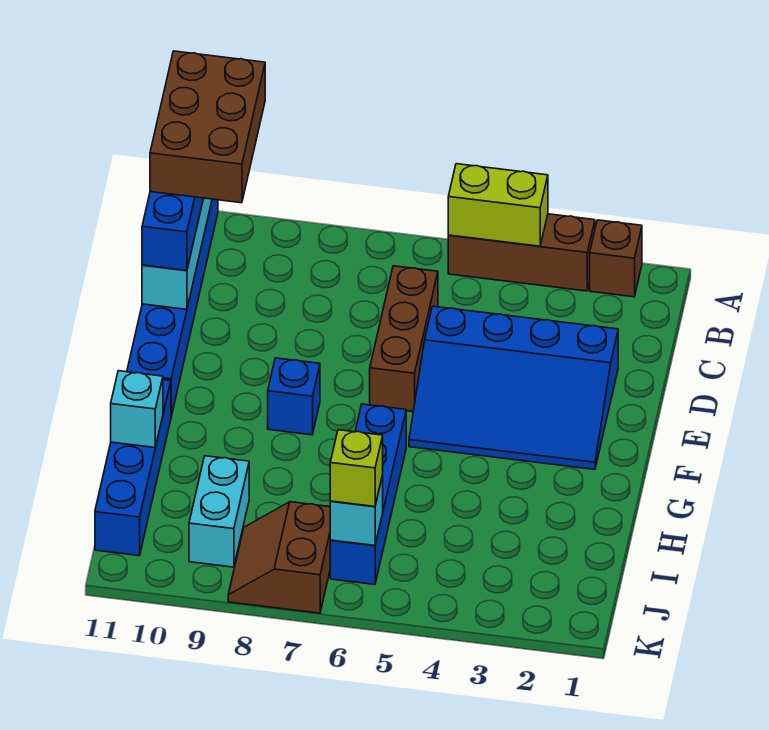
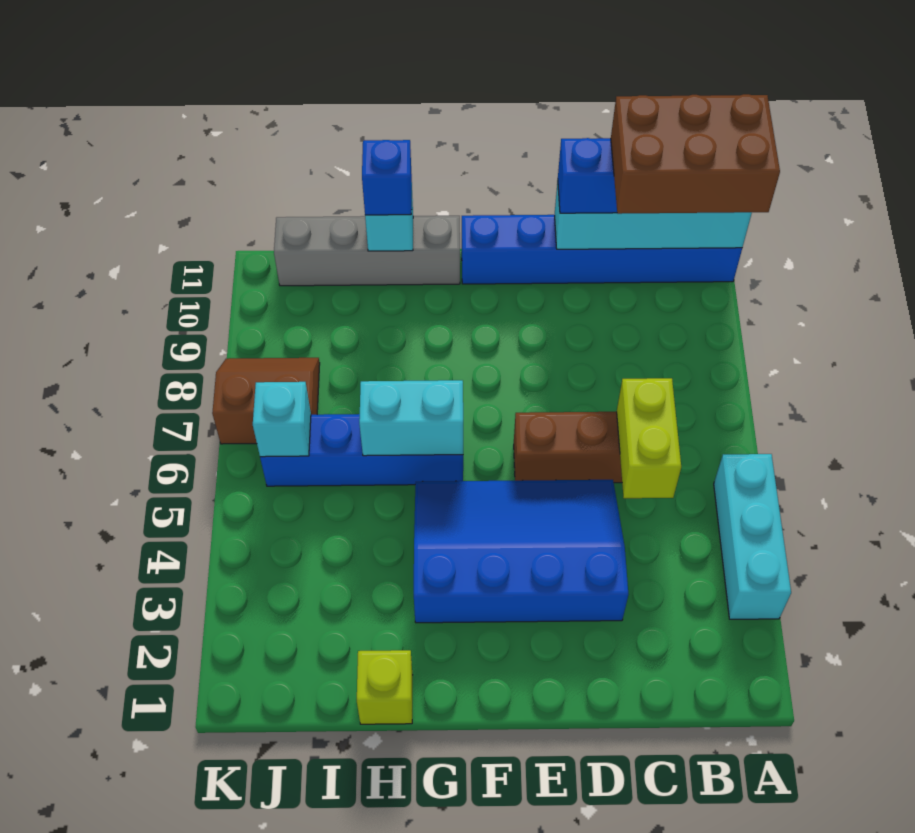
brown 1x1 brick [590,220,642,297] -> none
brown 1x3 brick [448,214,595,291] -> cyan 1x3 brick [714,454,791,619]
lime 1x2 brick [448,164,548,246] -> lime 1x2 brick moved to [617,378,681,498]
blue 3x4 slope [409,306,618,469] -> blue 3x4 slope turned to [414,480,628,623]
blue 1x1 brick [268,358,320,435] -> blue 1x1 brick moved to [362,140,412,215]
blue 1x4 brick [95,380,171,556] -> grey 1x4 brick [274,216,460,286]
cyan 1x2 brick [189,456,249,567] -> cyan 1x2 brick moved to [359,380,463,456]
lime 1x1 brick [330,430,383,507] -> lime 1x1 brick moved to [357,650,412,724]

